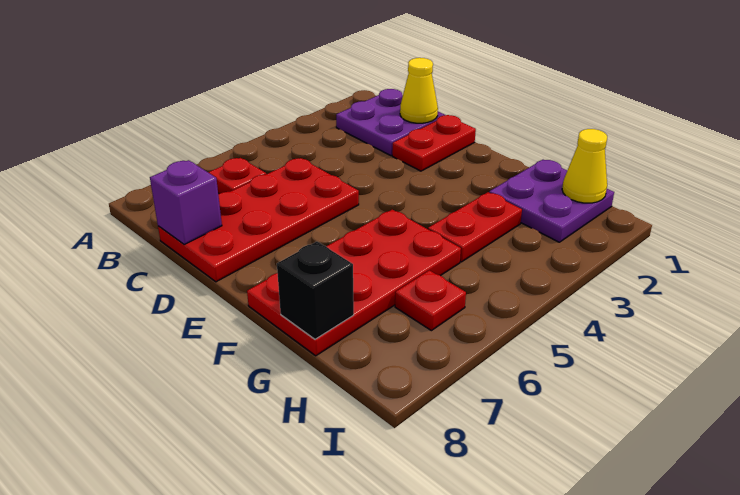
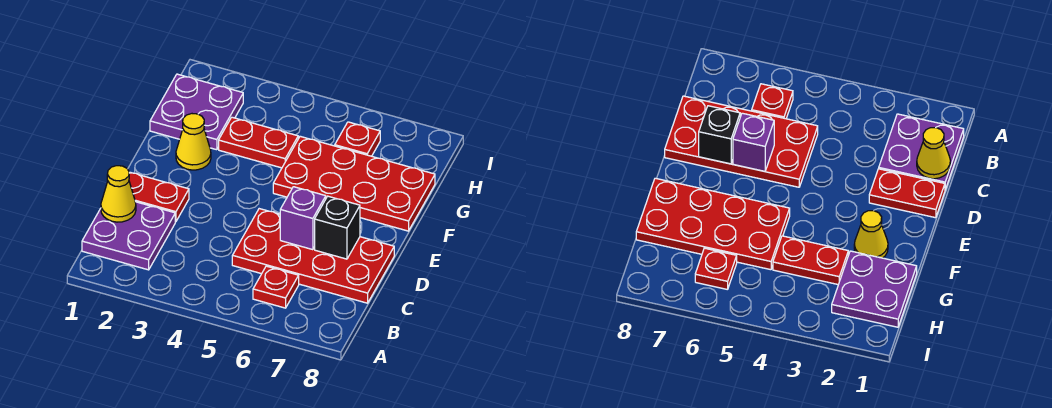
purple 1x1 brick [150,160,222,244] -> purple 1x1 brick moved to [280,187,326,250]
black 1x1 brick [277,241,354,339] -> black 1x1 brick moved to [315,196,360,259]
yellow 1x1 cone [562,129,607,203] -> yellow 1x1 cone moved to [176,114,211,170]

